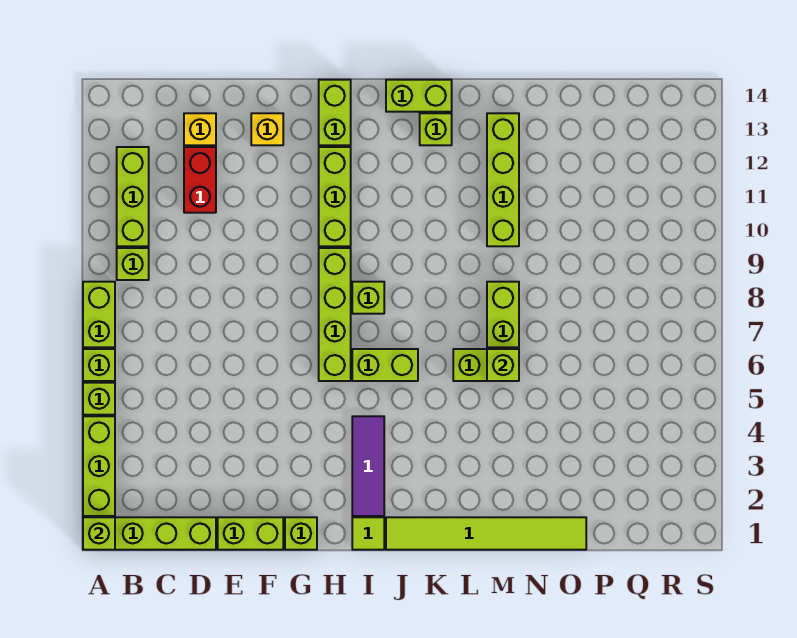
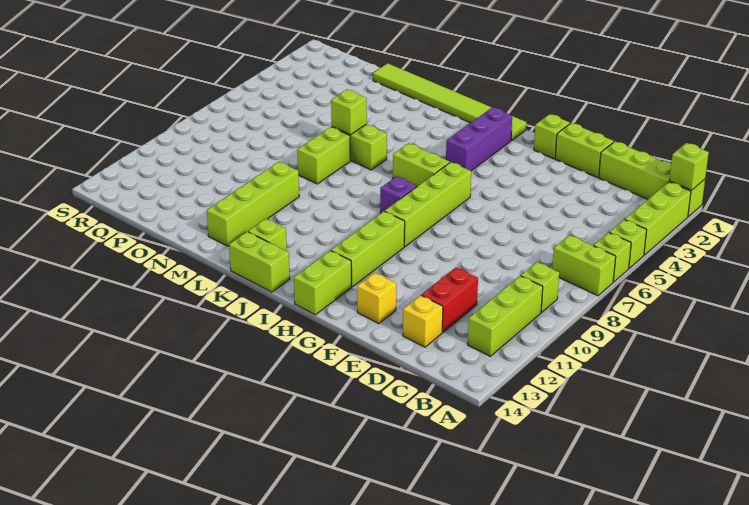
lime 1x2 brick [83,282,115,347] -> lime 1x2 brick turned to [552,235,616,296]
purple 1x3 tile [352,416,384,516] -> purple 1x3 brick [446,107,512,171]
lime 1x1 brick [352,282,384,314] -> purple 1x1 brick [380,176,417,214]

